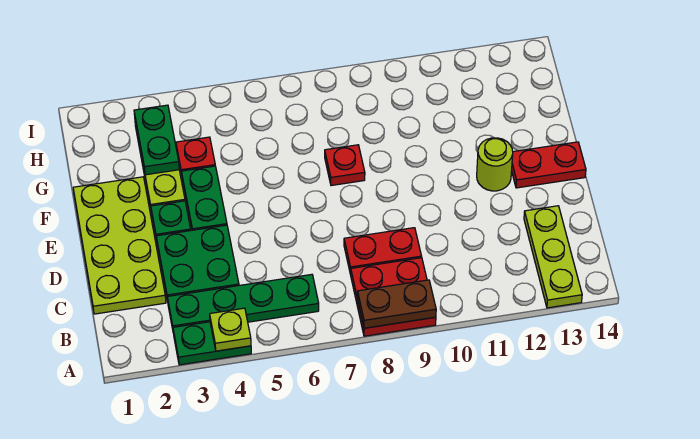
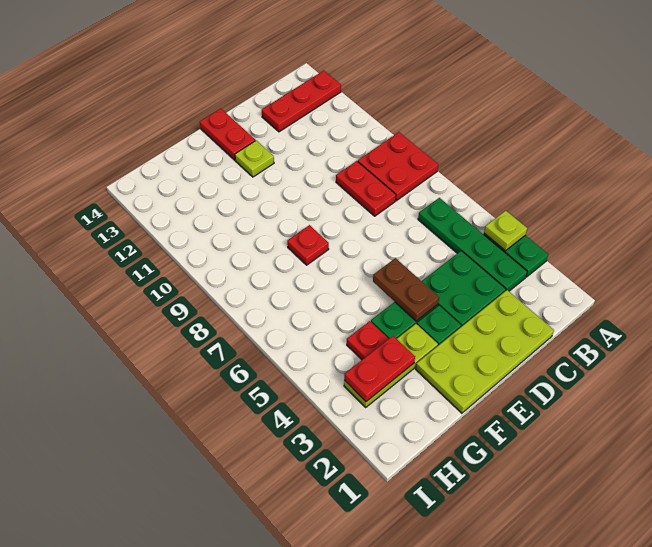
brown 1x2 plate [358,280,436,328] -> brown 1x2 plate moved to [373,258,439,321]
lime 1x3 plate [524,206,582,308] -> red 1x3 plate [262,71,341,132]
lime 1x1 round brick [477,138,513,191] -> lime 1x1 plate [235,140,274,177]
green 1x2 plate [134,105,179,175] -> red 1x2 plate [344,336,415,402]

